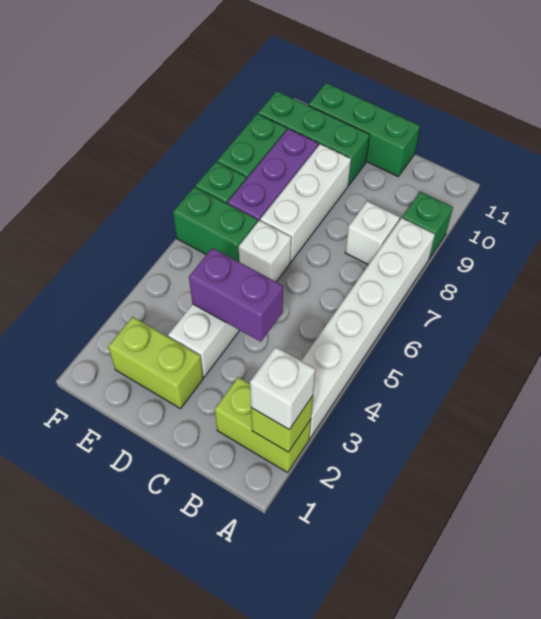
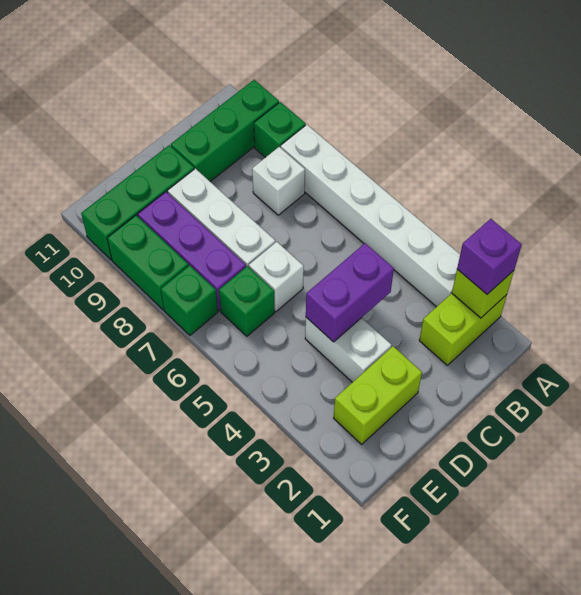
white 1x1 brick [250,347,315,429] -> purple 1x1 brick [457,219,522,294]
green 1x3 brick [308,83,420,176] -> green 1x3 brick moved to [171,80,279,181]
green 1x2 brick [173,187,258,262] -> green 1x1 brick [219,266,275,336]

